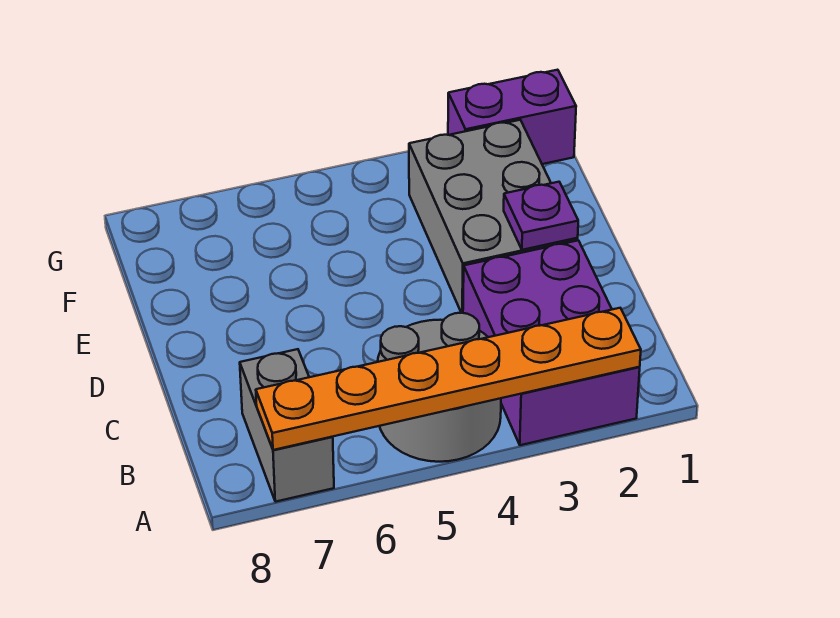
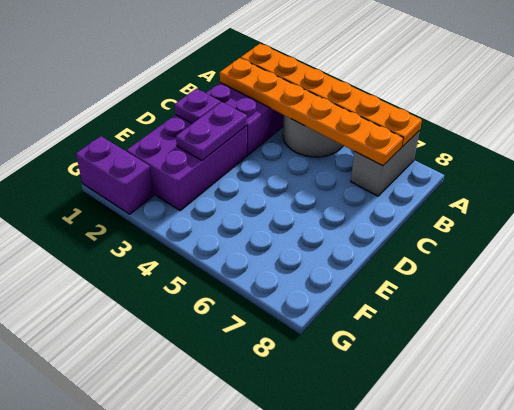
none -> orange 1x6 plate [220,58,403,166]
grey 2x3 brick [409,120,578,313] -> purple 2x3 brick [127,115,247,210]
none -> purple 1x2 plate [176,102,247,161]

